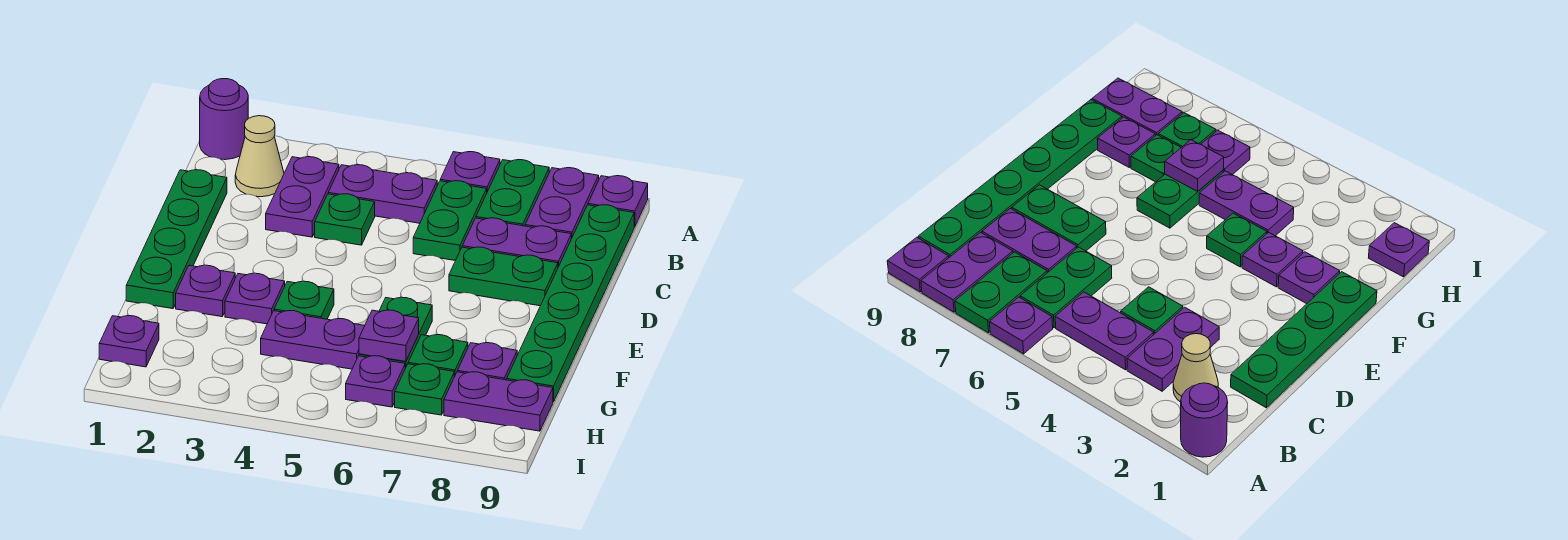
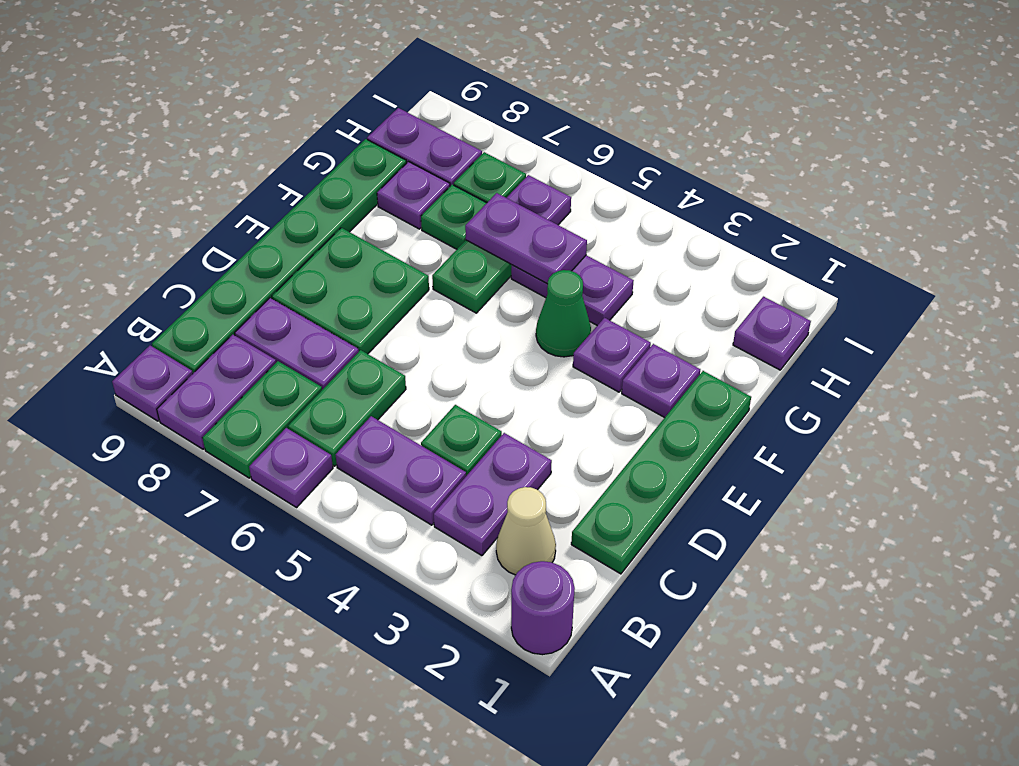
green 1x2 plate [449,247,558,306] -> green 2x2 plate [272,228,429,354]
green 1x1 plate [274,281,334,319] -> green 1x1 cone [536,270,591,357]
purple 1x1 plate [359,310,419,362] -> purple 1x2 plate [465,193,587,284]

